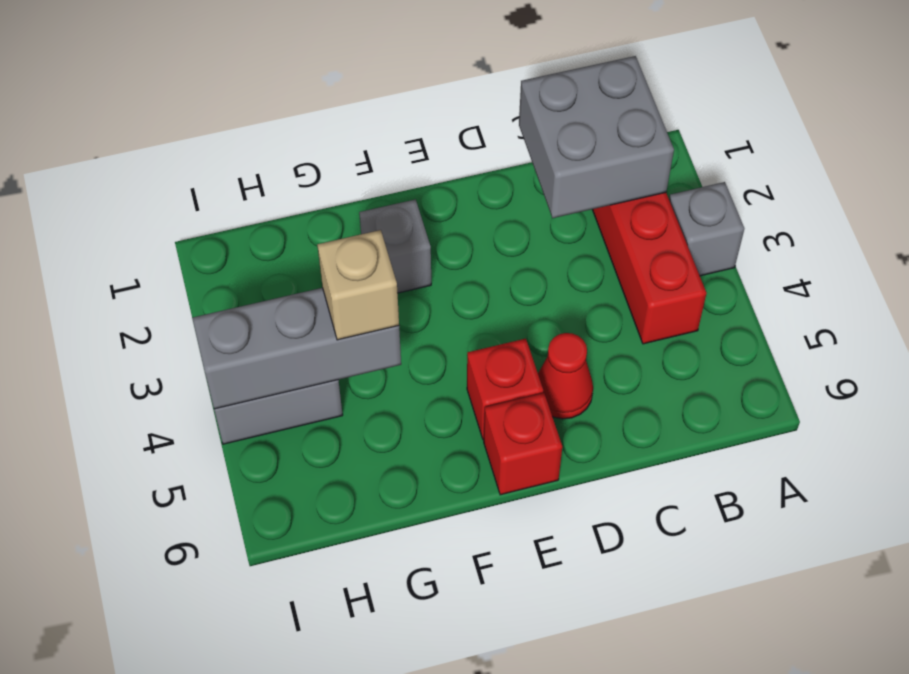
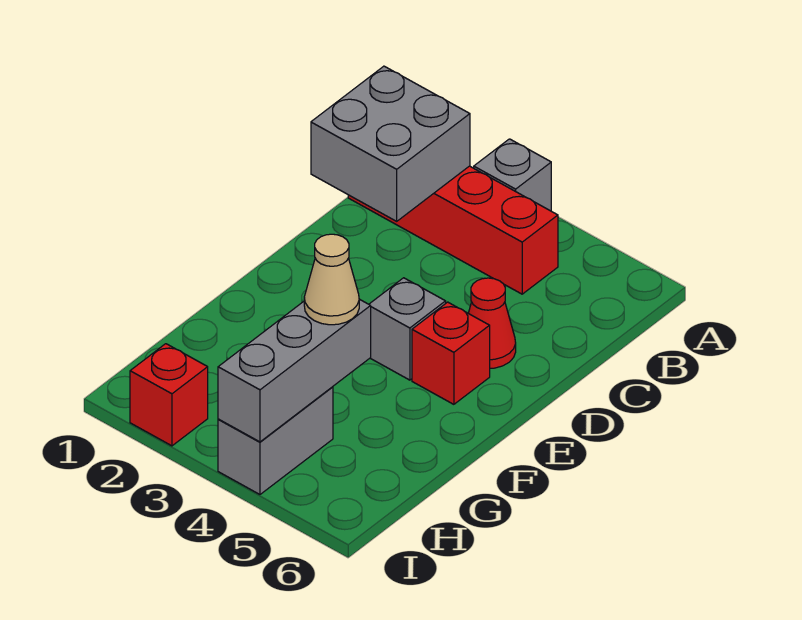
red 1x1 brick [484,393,562,495] -> red 1x1 brick moved to [130,344,208,446]
grey 1x1 brick [359,199,431,293] -> grey 1x1 brick moved to [369,278,446,380]
tan 1x1 brick [317,230,399,340] -> tan 1x1 cone [304,234,359,325]

